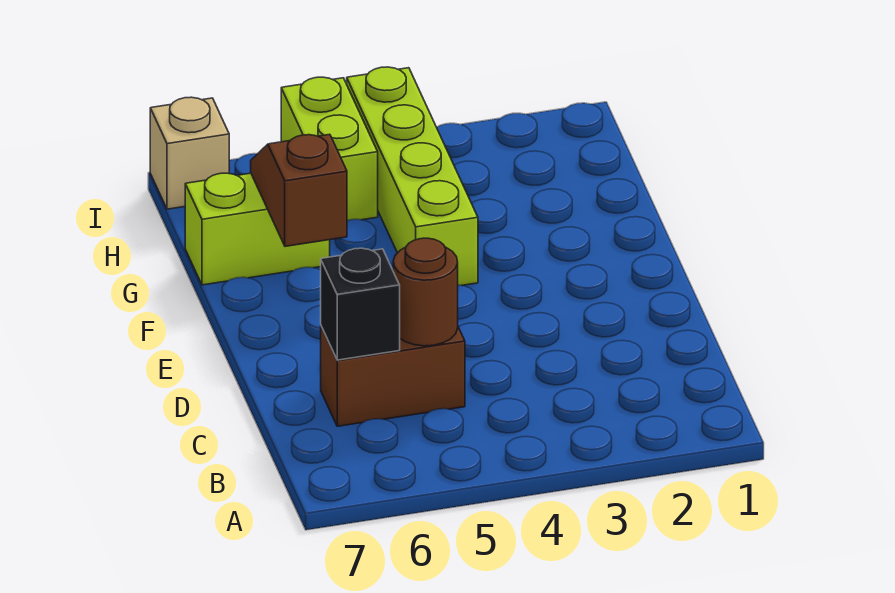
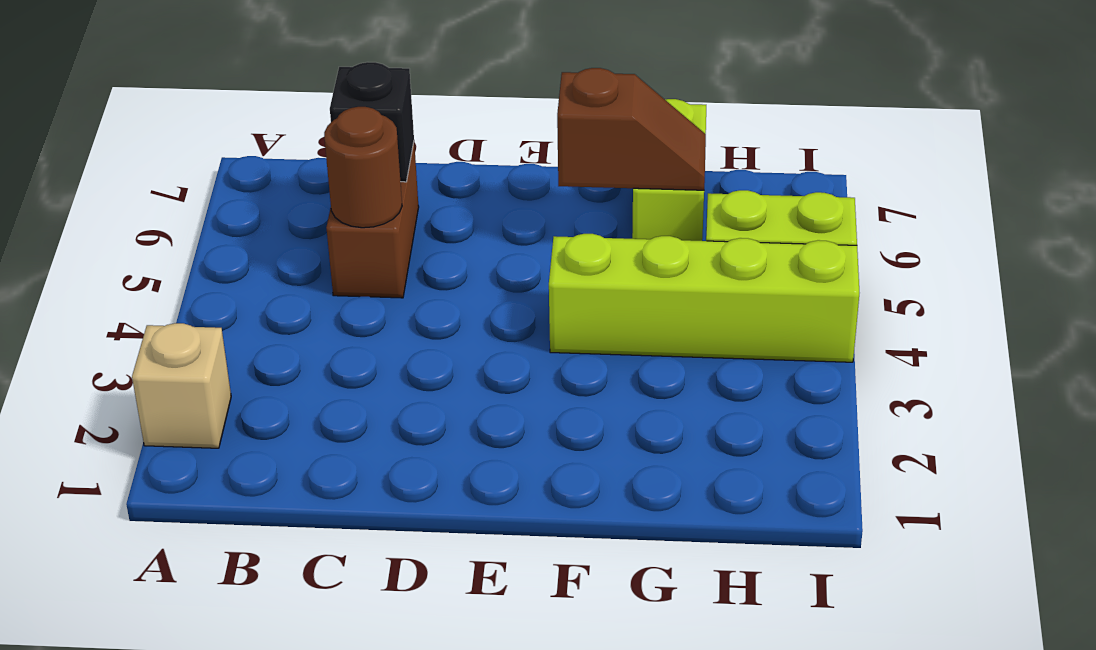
tan 1x1 brick [150,97,229,209] -> tan 1x1 brick moved to [132,323,231,448]

